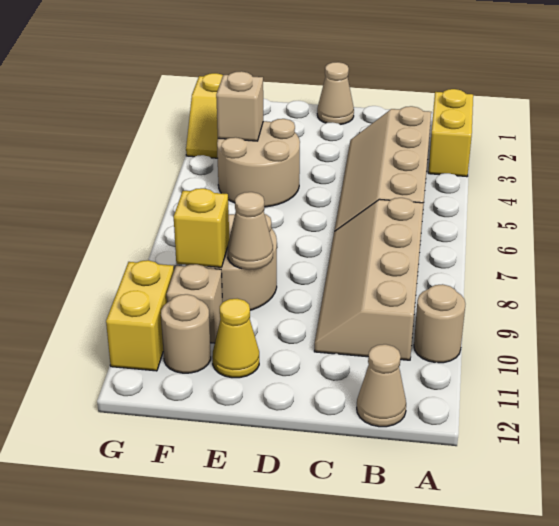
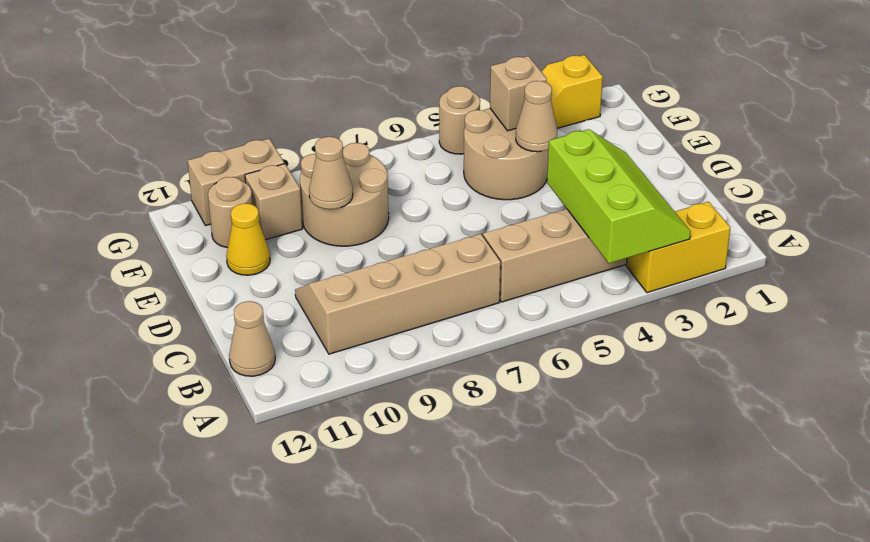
none -> lime 2x3 slope [547,129,691,263]
tan 1x1 round brick [414,284,465,363] -> tan 1x1 round brick moved to [439,86,480,154]
tan 1x1 cone [317,62,354,124] -> tan 1x1 cone moved to [516,81,557,152]
yellow 1x1 brick [174,188,229,267] -> none
yellow 1x2 brick [106,260,174,371] -> tan 1x2 brick [188,139,284,226]

